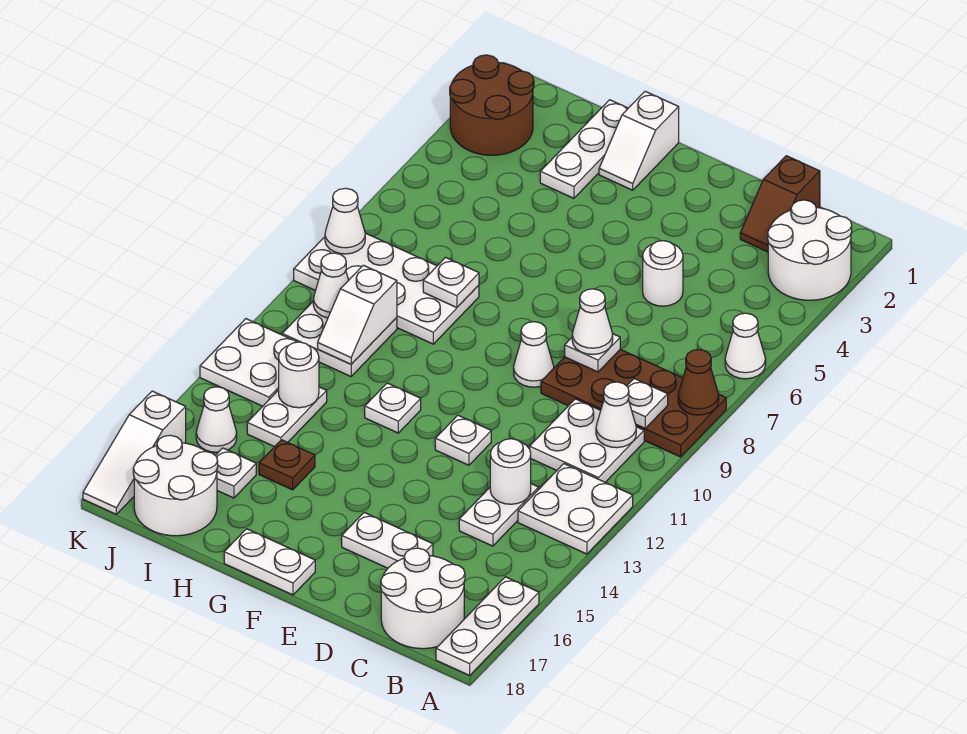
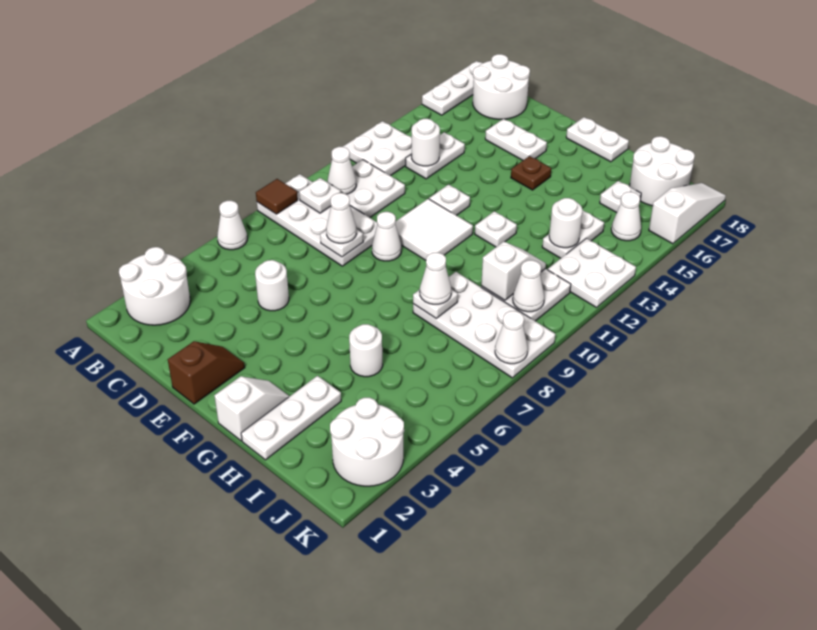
brown 2x4 plate [541,349,726,457] -> white 2x4 plate [257,174,377,266]
brown 1x1 cone [678,350,719,415] -> brown 1x1 tile [256,179,298,214]
brown 1x2 slope [740,156,820,252] -> brown 1x2 slope moved to [168,341,245,404]
none -> white 2x2 tile [396,199,473,260]
none -> white 1x1 round brick [349,324,383,377]
none -> white 1x1 cone [420,253,451,304]
brown 1x1 plate [259,440,315,490] -> brown 1x1 plate moved to [511,156,551,190]
brown 2x2 round brick [450,55,534,155] -> white 2x2 round brick [330,398,404,486]

